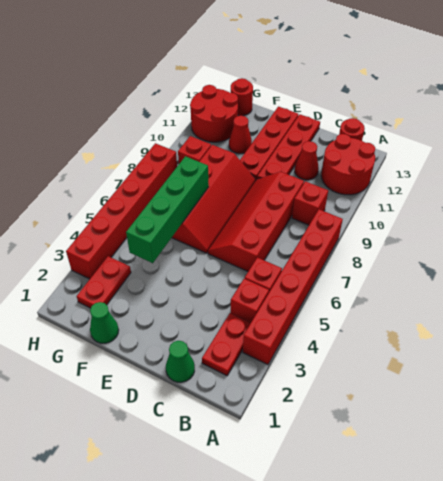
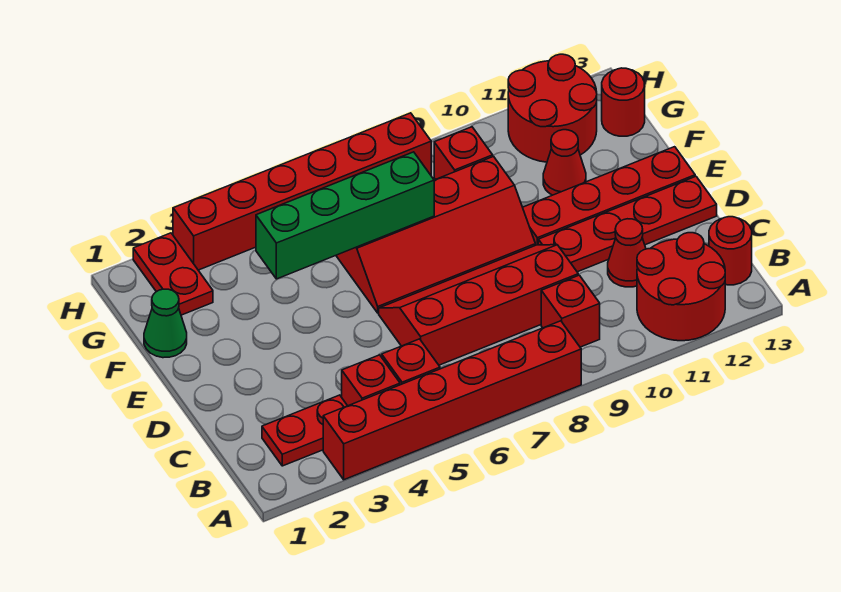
green 1x1 cone [166,341,195,382] -> none
red 1x2 plate [77,256,131,308] -> red 1x2 plate turned to [133,233,213,315]

